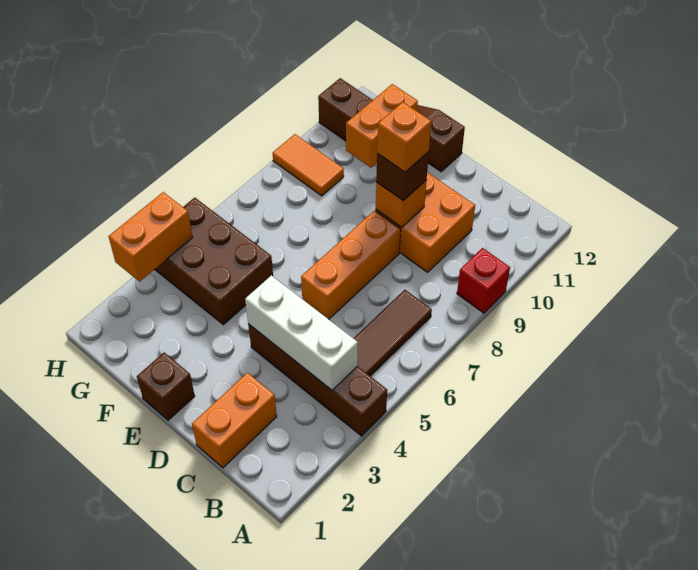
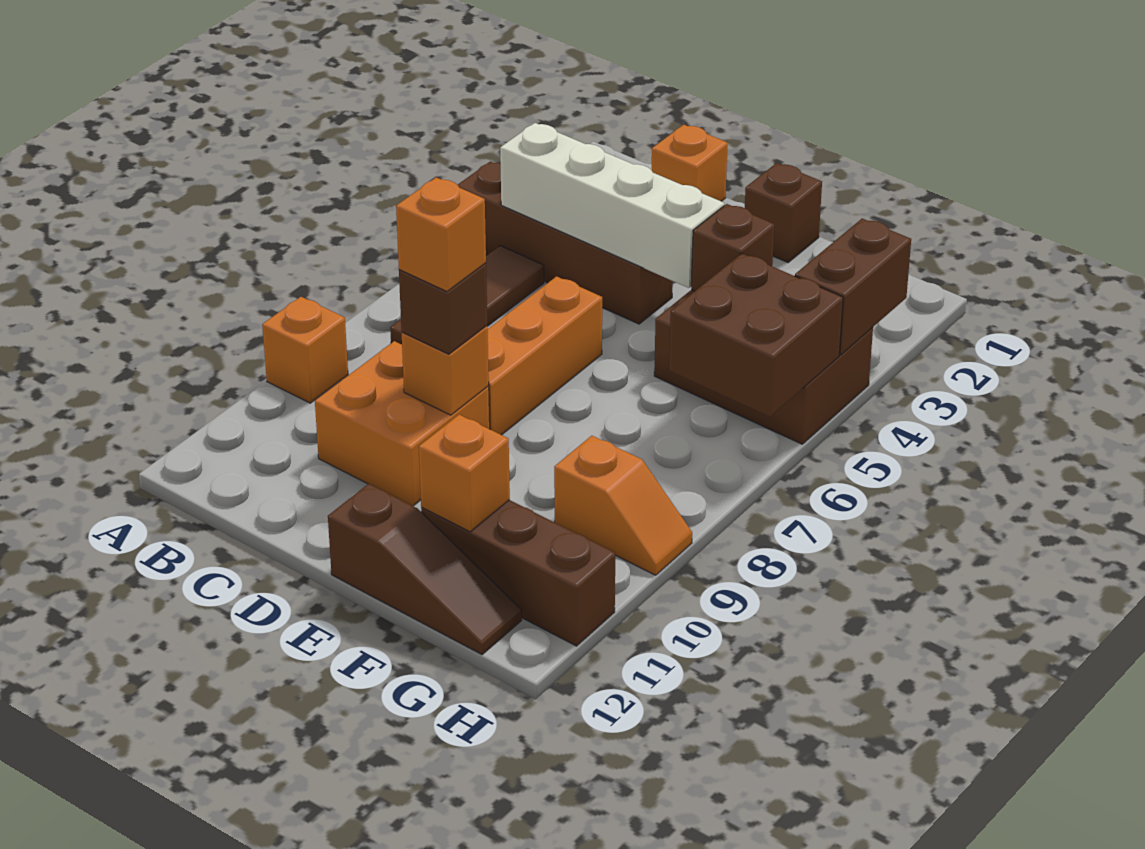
red 1x1 brick [457,248,510,313] -> orange 1x1 brick [262,297,348,403]
white 1x3 brick [245,275,358,390] -> white 1x4 brick [500,123,724,288]
orange 1x2 brick [192,373,277,468] -> orange 1x1 brick [652,125,728,201]
none -> brown 1x1 brick [691,204,774,291]
orange 1x2 brick [346,84,418,168] -> orange 1x1 brick [419,415,510,532]
none -> brown 2x2 brick [669,254,843,417]
orange 1x2 tile [273,134,344,196] -> orange 1x2 slope [554,436,692,575]
orange 1x2 brick [109,192,193,282] -> brown 1x2 brick [795,219,911,355]

